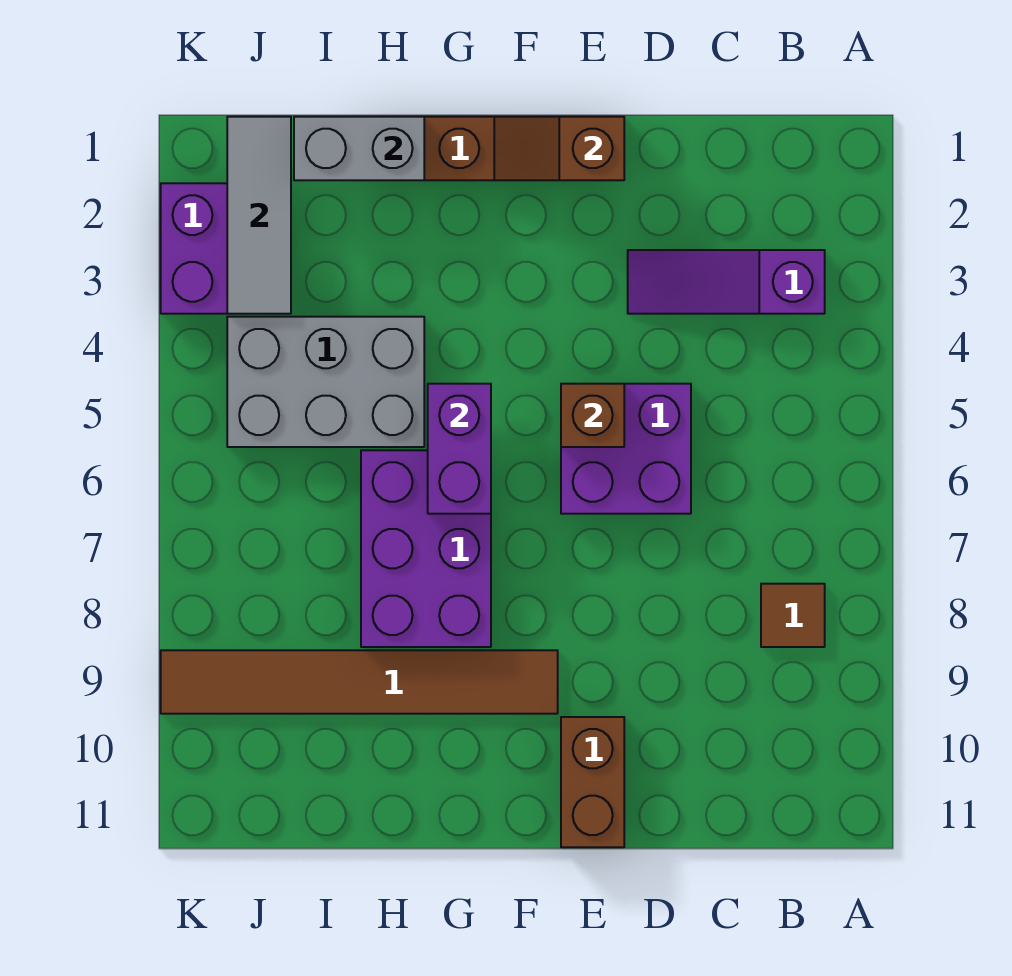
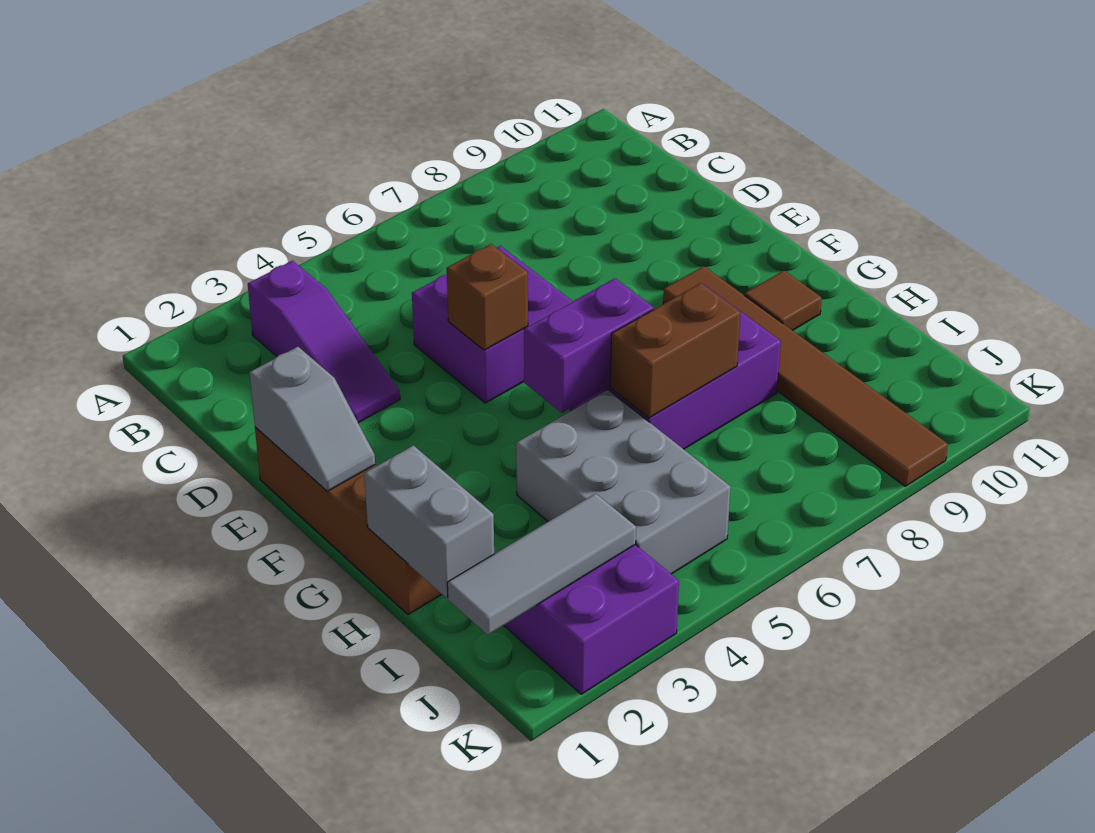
brown 1x1 tile [761,584,825,647] -> brown 1x1 tile moved to [744,271,822,330]
brown 1x2 slope [494,117,624,180] -> grey 1x2 slope [249,347,375,491]
brown 1x2 brick [561,717,624,847] -> brown 1x2 brick moved to [610,283,740,418]

